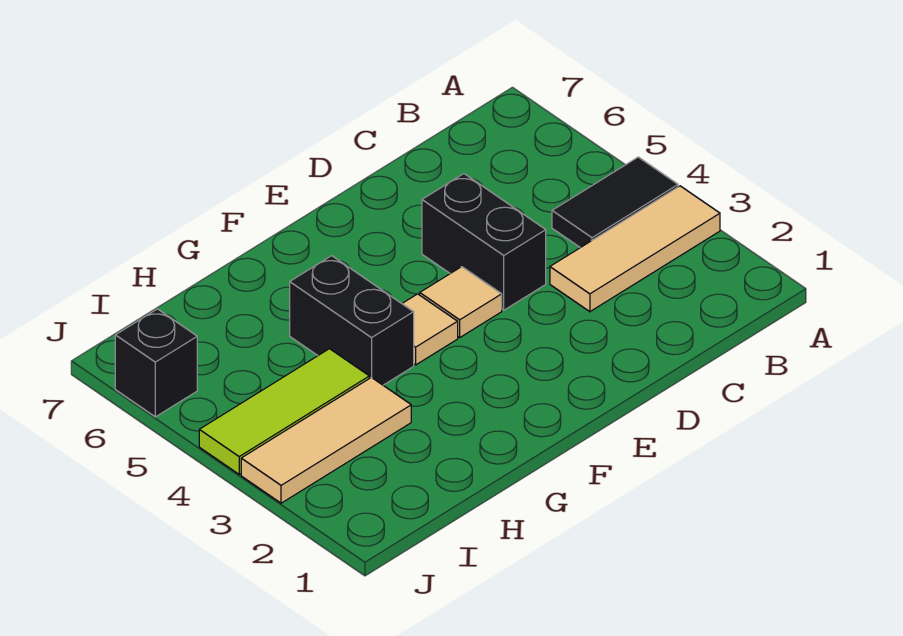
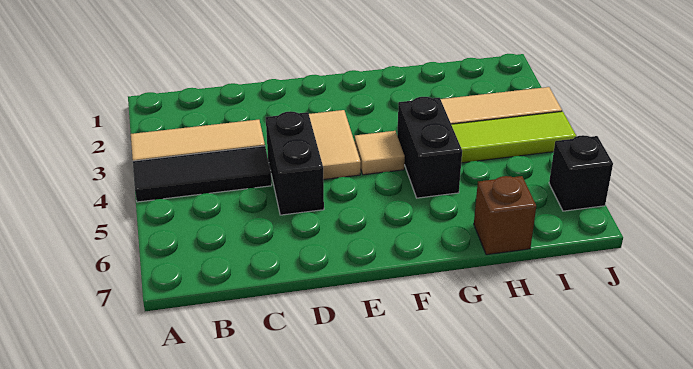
black 1x2 tile [552,157,678,248] -> black 1x3 tile [133,146,272,202]
tan 1x1 tile [420,267,502,337] -> tan 1x2 tile [309,110,361,180]
none -> brown 1x1 brick [474,176,536,255]

